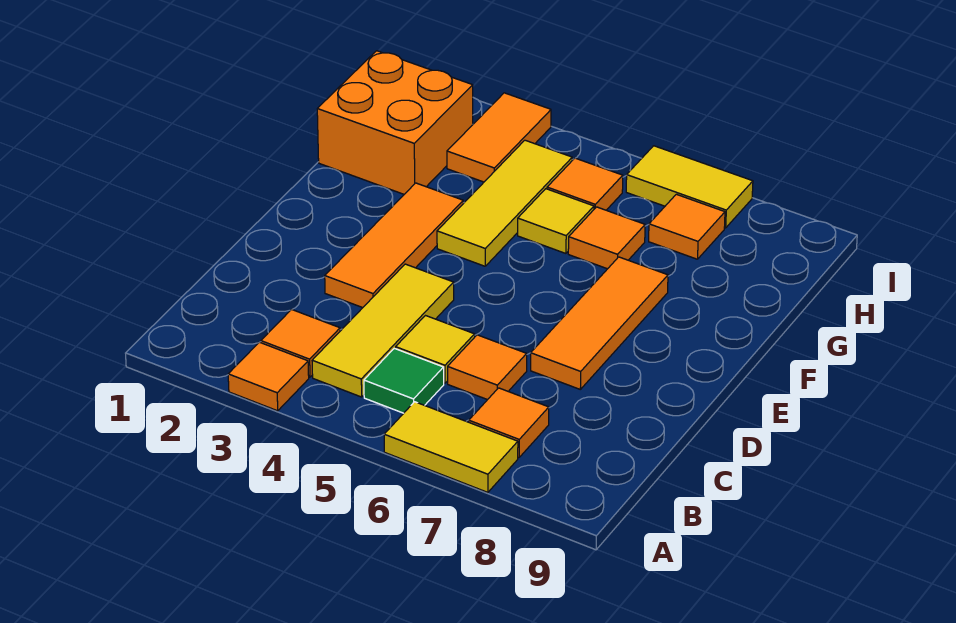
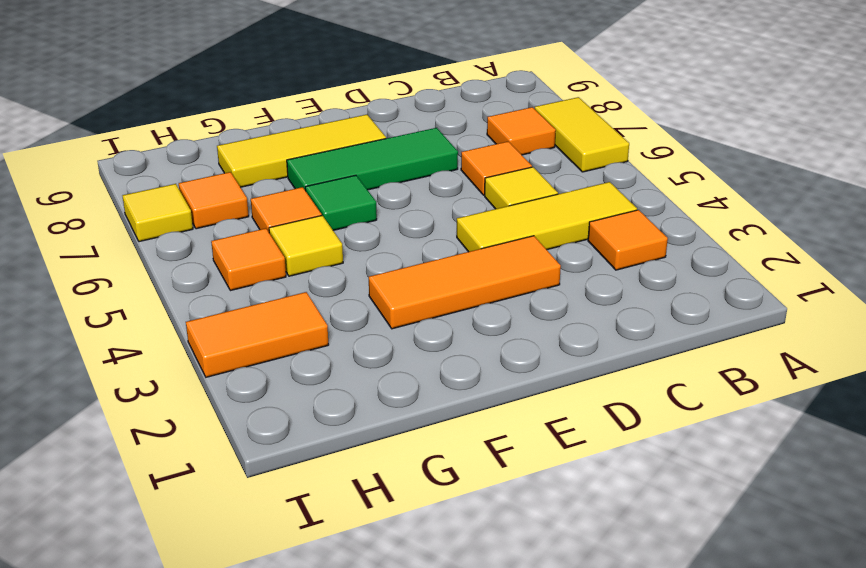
orange 1x1 tile [228,342,309,411] -> none
green 1x1 tile [364,348,444,413] -> green 1x1 tile moved to [305,175,377,230]
orange 1x3 tile [531,257,668,389] -> green 1x3 tile [287,128,458,191]
yellow 1x3 tile [437,140,572,266] -> yellow 1x3 tile moved to [217,115,386,187]
orange 2x2 brick [317,51,473,194] -> none
yellow 1x2 tile [626,146,753,228] -> yellow 1x1 tile [122,184,193,242]

